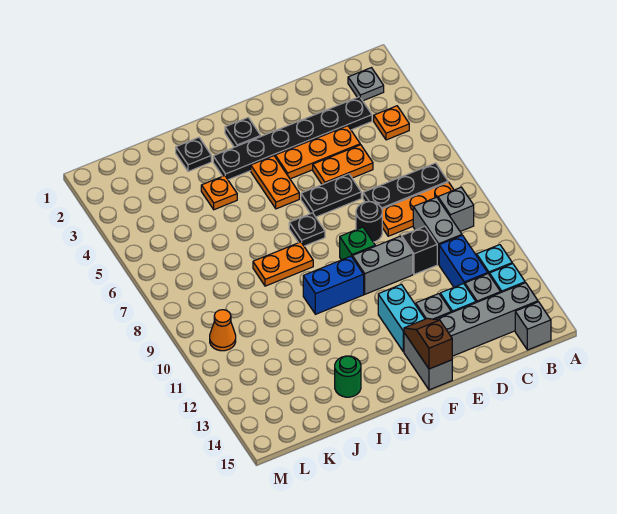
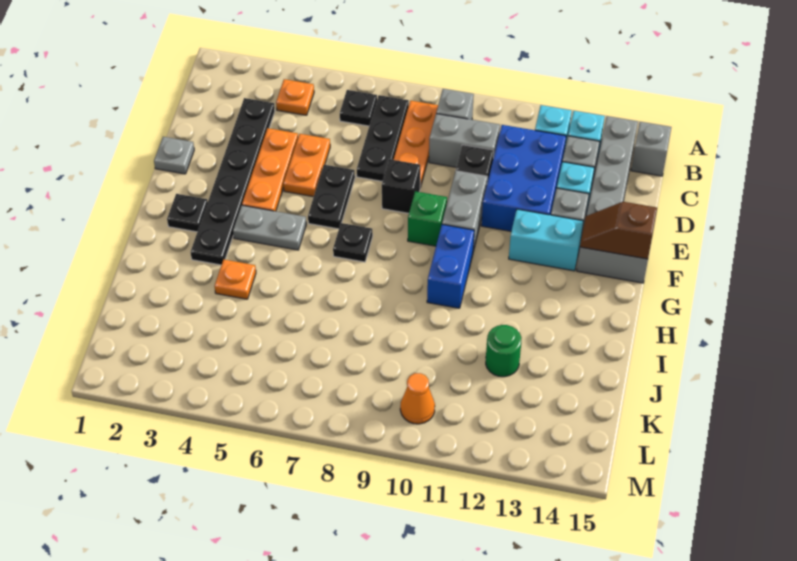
grey 1x1 plate [348,68,384,101] -> grey 1x1 plate moved to [154,137,194,174]
blue 1x2 brick [439,235,488,287] -> blue 2x3 brick [481,125,566,231]
black 1x1 round brick [356,202,382,242] -> black 1x1 brick [382,159,420,213]
orange 1x2 plate [251,156,299,209] -> grey 1x2 plate [233,205,306,250]
orange 1x2 plate [253,242,313,286] -> none
black 1x1 plate [176,138,211,172] -> black 1x1 plate moved to [340,90,377,126]
green 1x1 round brick [335,356,361,397] -> green 1x1 round brick moved to [486,325,521,377]

